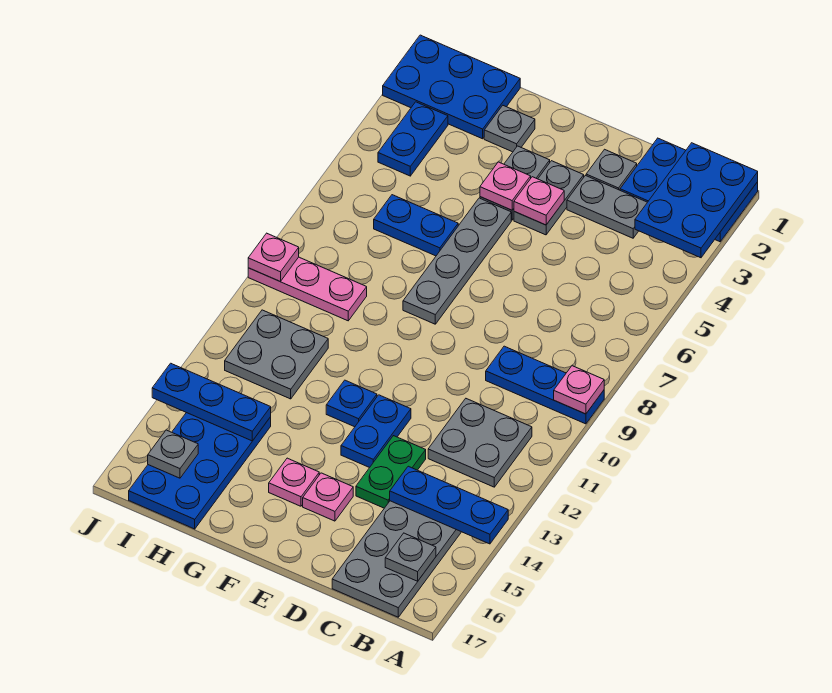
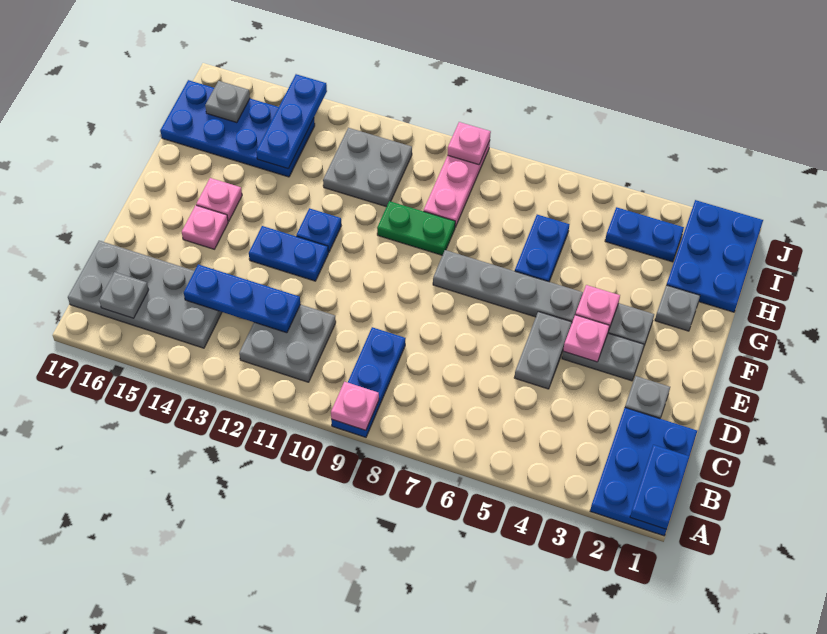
blue 2x3 plate [635,143,758,258] -> blue 1x2 plate [630,445,690,529]
blue 1x3 plate [390,466,508,544] -> blue 1x3 plate turned to [184,264,300,333]
grey 1x2 plate [567,175,647,238] -> grey 1x2 plate moved to [514,312,572,389]
green 1x2 plate [356,436,426,508] -> green 1x2 plate moved to [377,201,455,255]

